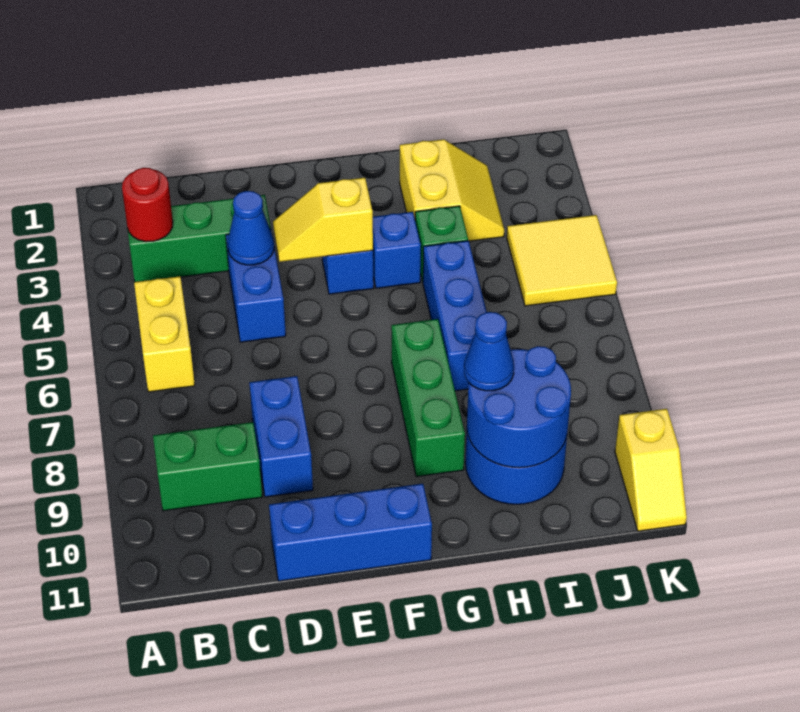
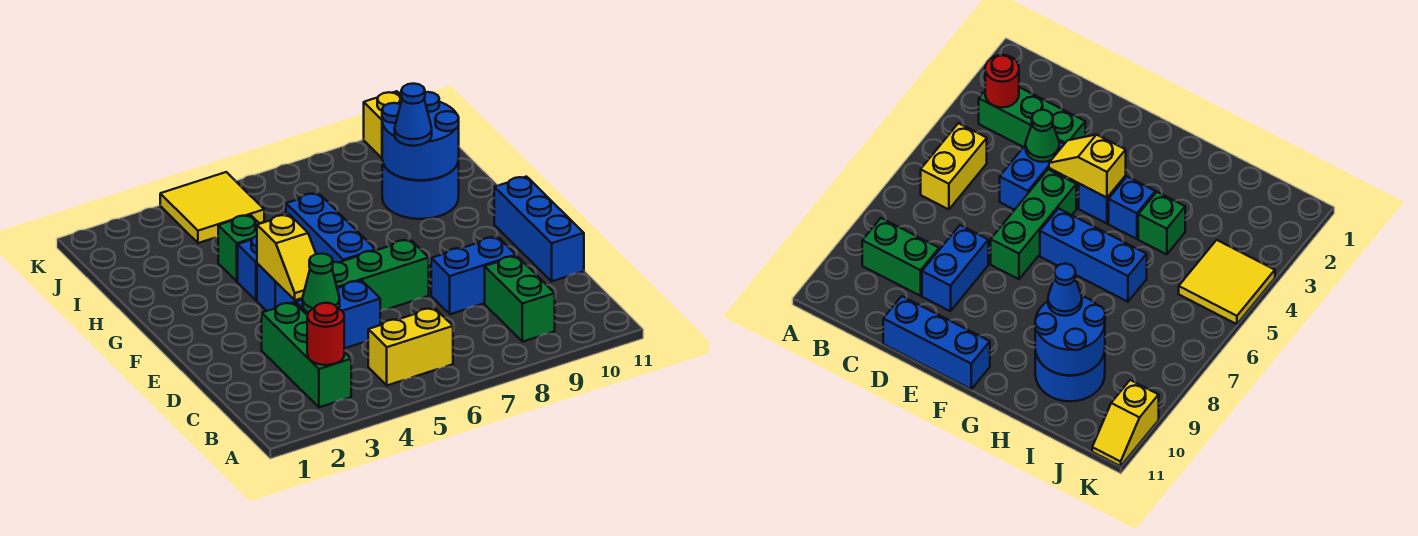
blue 1x1 cone [228,191,274,265] -> green 1x1 cone [303,254,340,313]
green 1x3 brick [391,319,465,477] -> green 1x3 brick moved to [332,239,429,311]
yellow 2x2 slope [400,139,504,241] -> none
blue 1x3 brick [423,241,487,391] -> blue 1x3 brick turned to [286,193,376,262]

